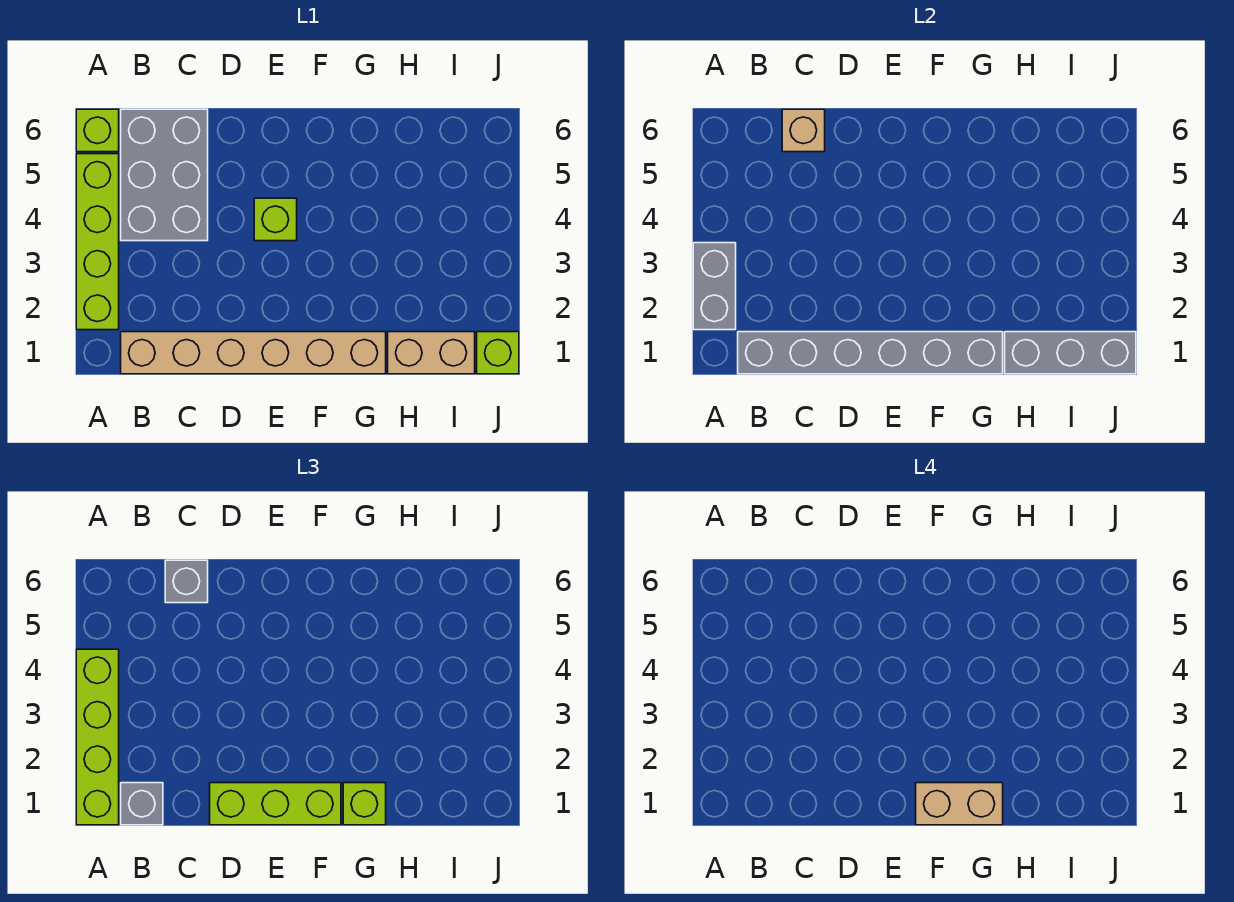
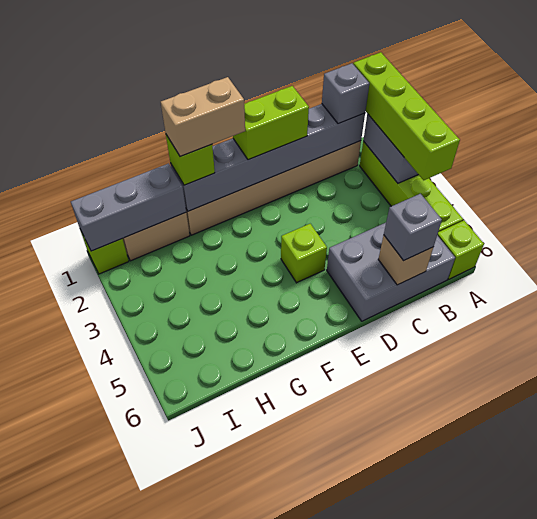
grey 2x3 brick [121,109,208,241] -> grey 2x3 brick turned to [327,223,455,321]
lime 1x3 brick [210,783,341,825] -> lime 1x2 brick [233,86,309,160]

